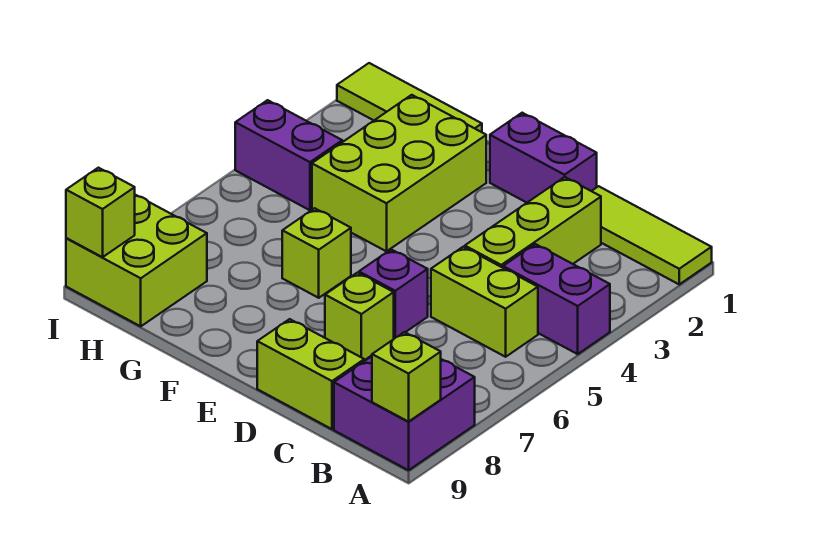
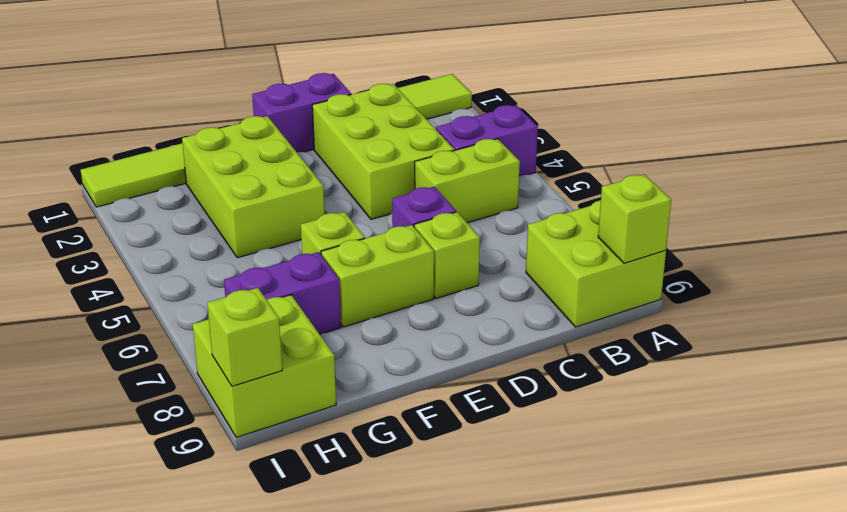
purple 2x2 brick [334,356,475,470] -> lime 2x2 brick [526,200,666,327]
lime 1x3 brick [465,177,601,268] -> lime 2x3 brick [312,84,455,219]
lime 1x2 brick [257,319,364,429] -> lime 1x2 brick moved to [321,225,434,327]
purple 1x2 brick [235,100,342,210] -> purple 1x2 brick moved to [224,252,341,334]

